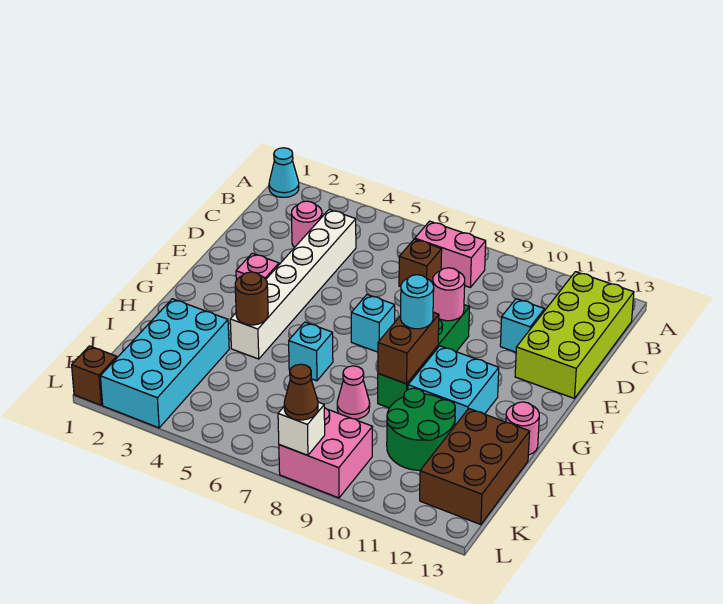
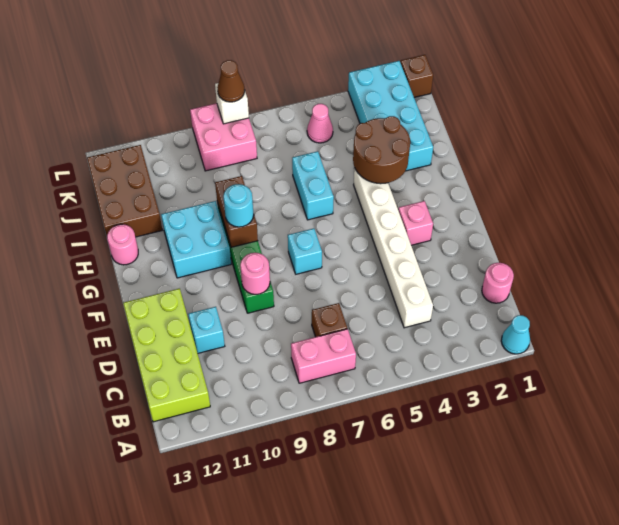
pink 1x1 round brick [291,201,322,248] -> pink 1x1 round brick moved to [482,263,514,303]
brown 1x1 round brick [235,272,268,325] -> brown 2x2 round brick [353,116,410,184]
cyan 1x1 brick [289,322,333,381] -> cyan 1x2 brick [292,151,334,220]
pink 1x1 cone [337,366,370,419] -> pink 1x1 cone moved to [307,104,333,143]
green 2x2 round brick [387,388,455,470] -> none

